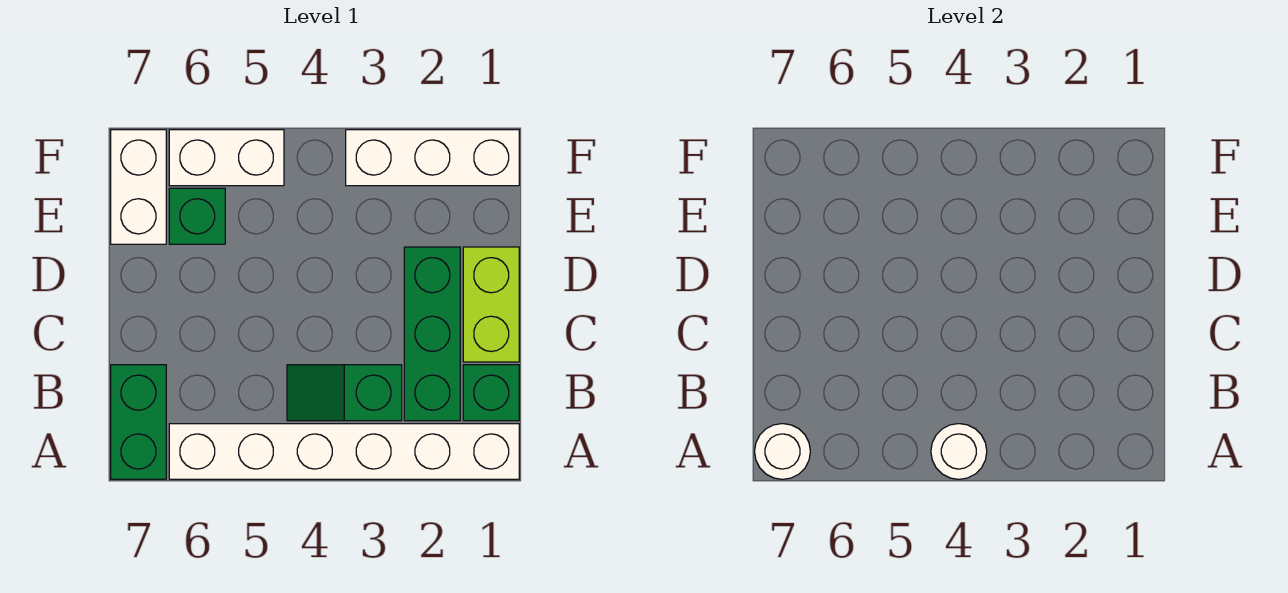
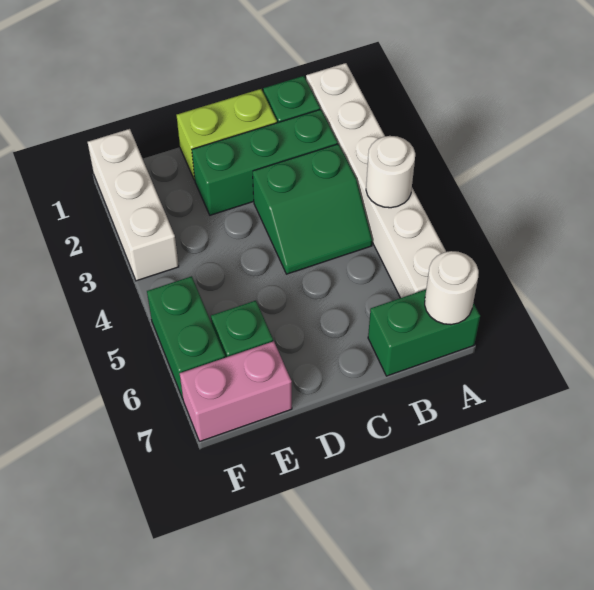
green 1x2 slope [287,365,402,421] -> green 2x2 slope [253,144,372,274]
white 1x2 brick [111,130,166,244] -> pink 1x2 brick [180,341,292,441]
white 1x2 brick [169,130,284,186] -> green 1x2 brick [147,276,225,399]

